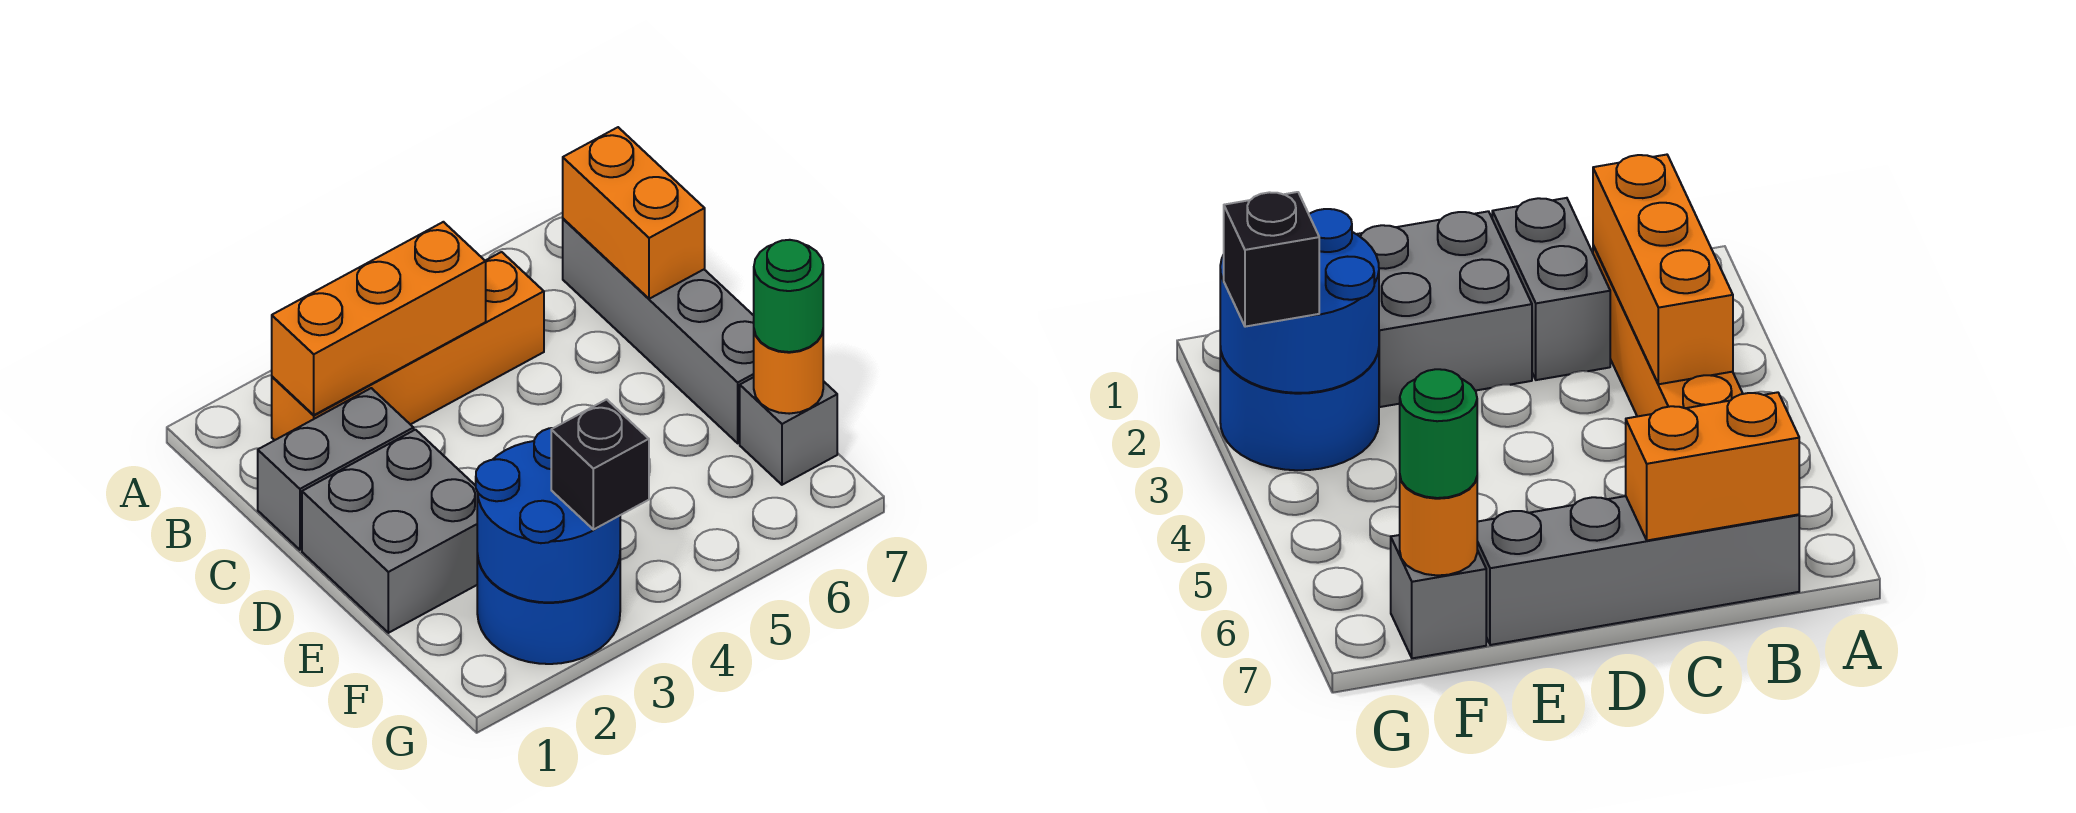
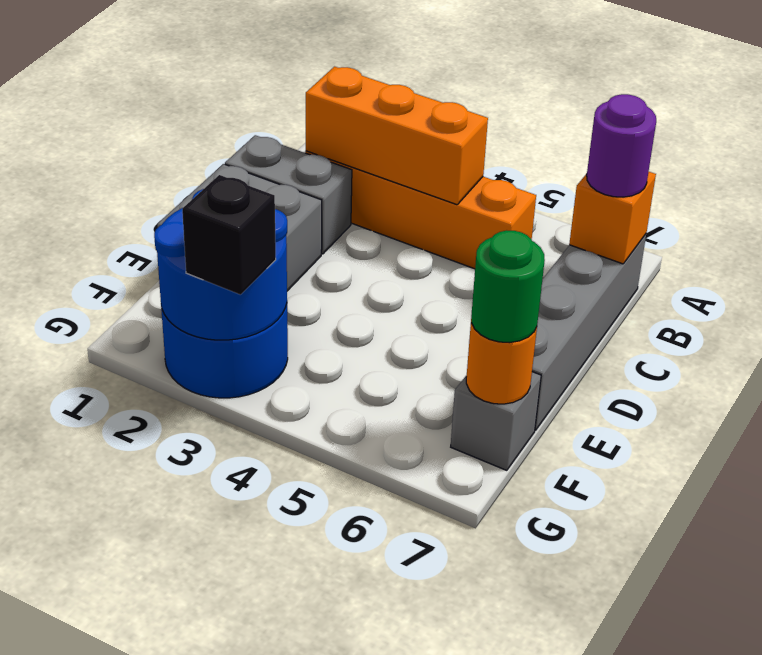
orange 1x2 brick [563,127,705,299] -> orange 1x1 brick [569,172,656,264]
none -> purple 1x1 round brick [587,94,656,197]

